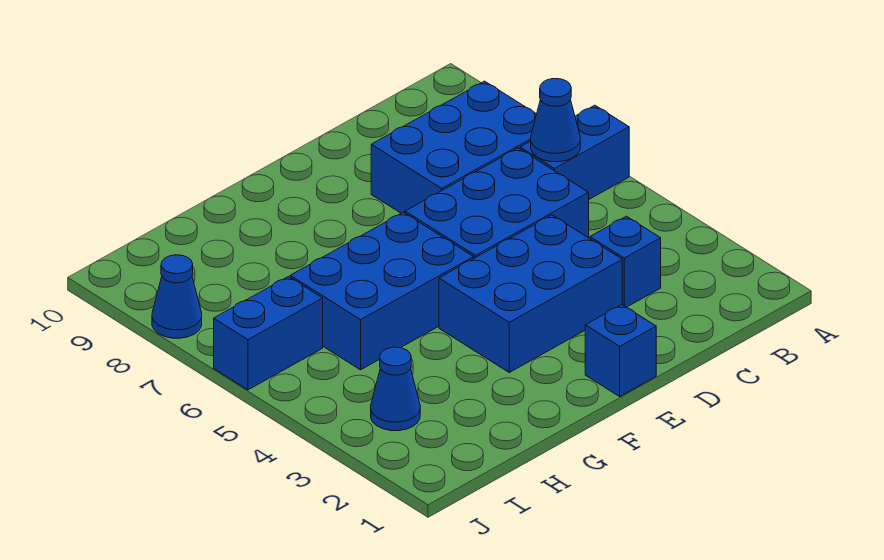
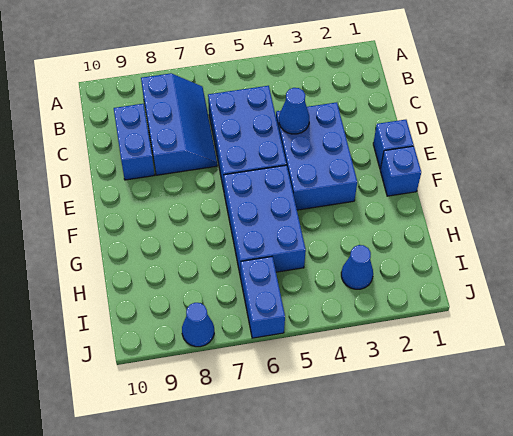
blue 1x2 brick [520,105,629,199] -> blue 1x2 brick moved to [114,104,155,180]
blue 1x1 cone [531,79,580,162] -> blue 1x1 cone moved to [279,88,309,134]
blue 2x3 brick [371,81,536,213] -> blue 2x3 slope [141,73,217,175]
blue 1x1 brick [590,216,661,307] -> blue 1x1 brick moved to [380,146,421,196]

